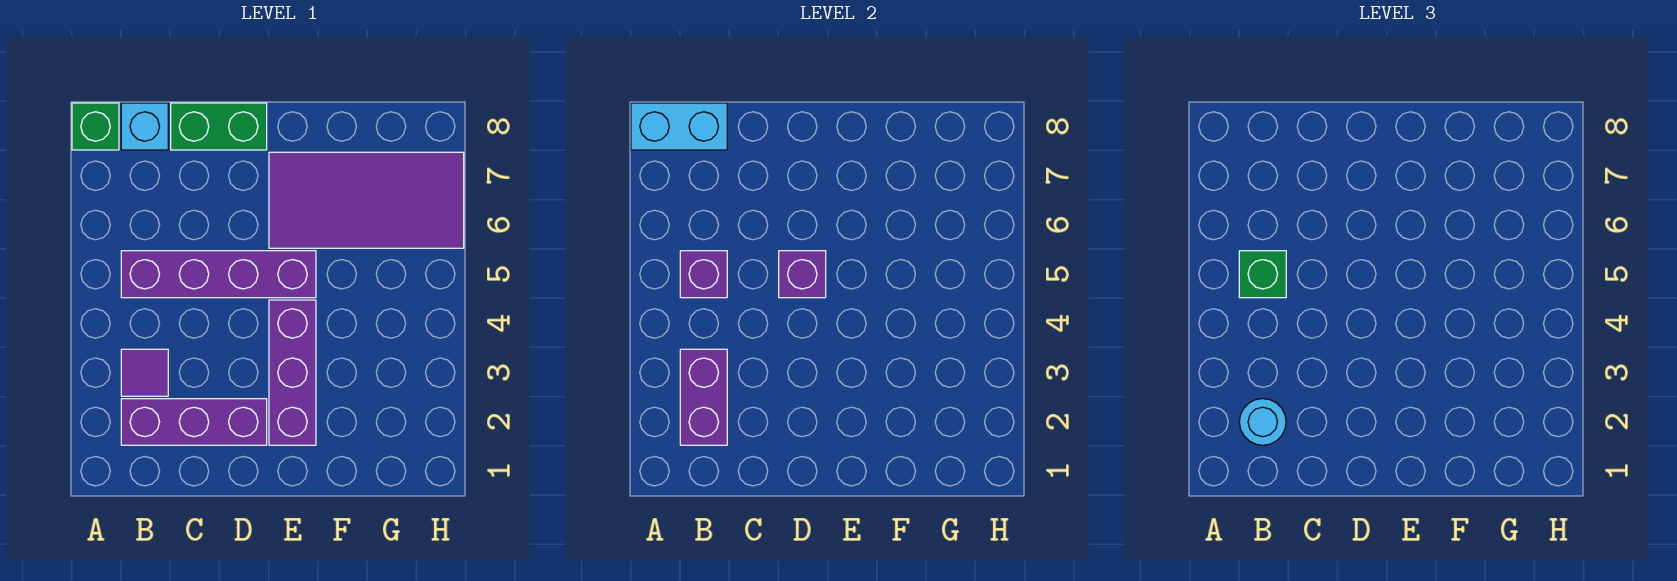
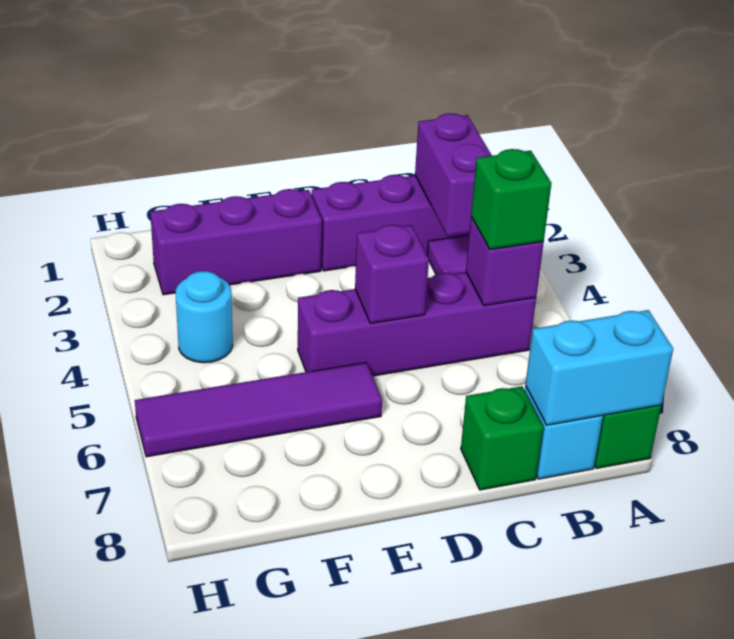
cyan 1x1 round brick [1239,399,1286,445] -> cyan 1x1 round brick moved to [175,271,233,363]
green 1x2 brick [171,103,267,150] -> green 1x1 brick [461,386,543,490]
purple 1x3 brick [269,300,316,445] -> purple 1x3 brick turned to [150,189,322,295]
purple 2x4 tile [269,152,464,248] -> purple 1x4 tile [135,362,382,457]

